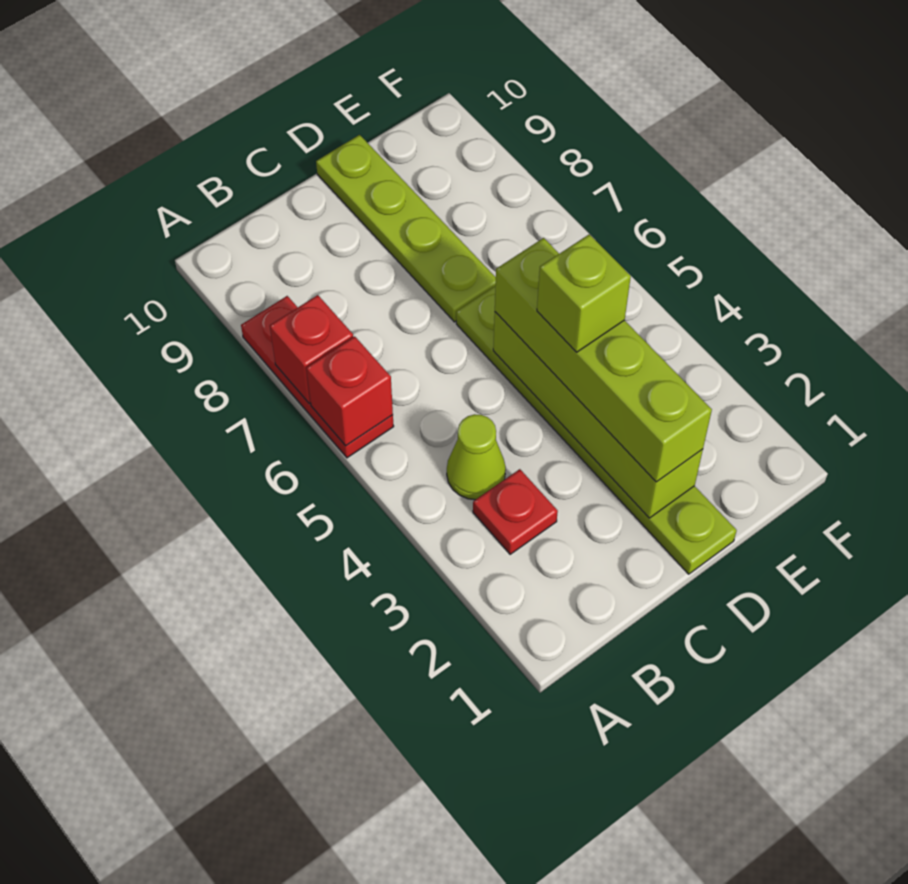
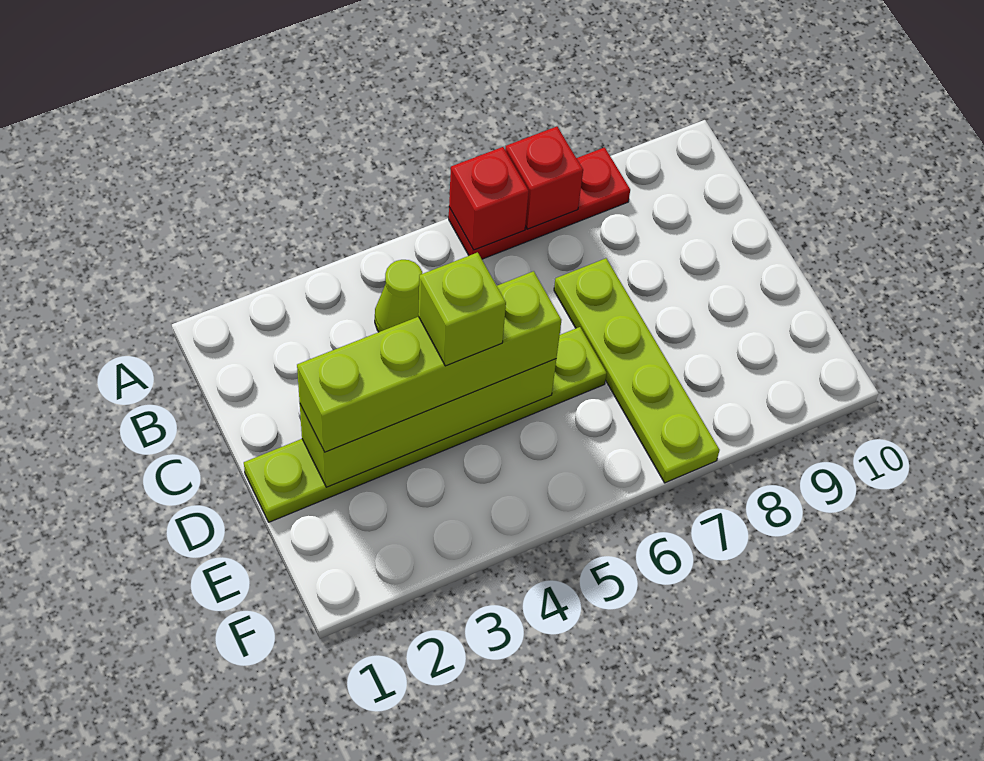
red 1x1 plate [473,469,558,554] -> none
lime 1x4 plate [316,135,496,322] -> lime 1x4 plate turned to [554,258,720,483]

